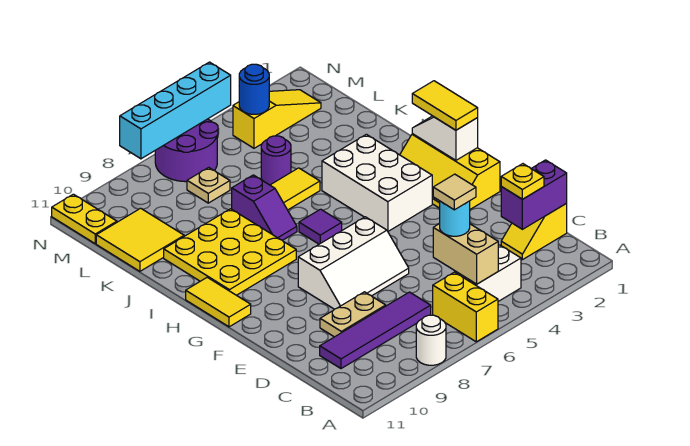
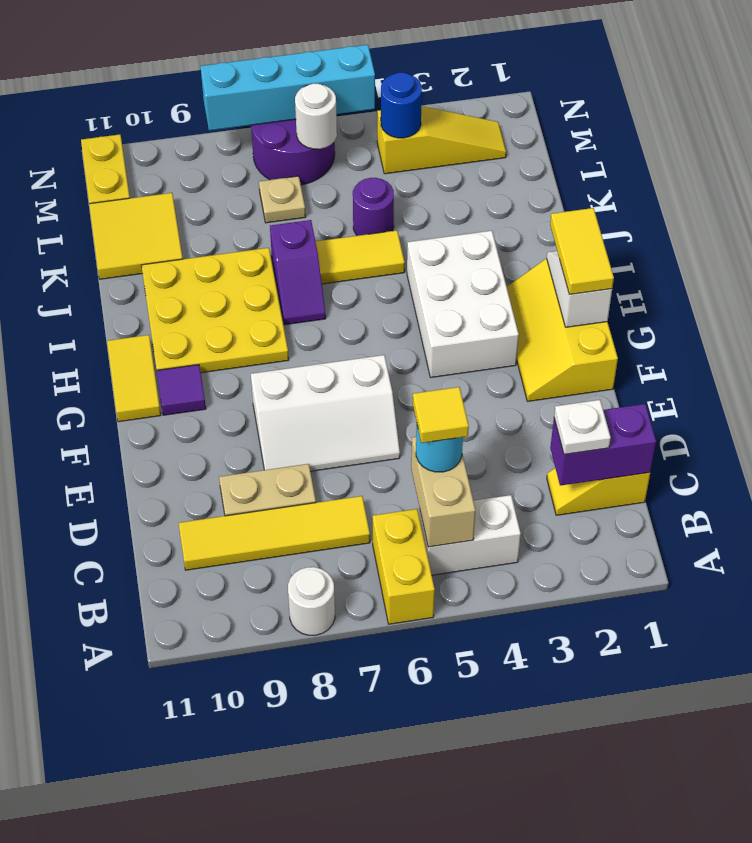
yellow 1x1 plate [501,164,544,199] -> white 1x1 plate [554,400,611,454]
tan 1x1 tile [433,174,476,210] -> yellow 1x1 tile [413,387,469,443]
purple 1x4 tile [320,292,431,369] -> yellow 1x4 tile [179,496,370,570]
purple 1x1 tile [299,209,342,244] -> purple 1x1 tile moved to [157,365,206,415]
none -> white 1x1 round brick [295,83,337,149]

